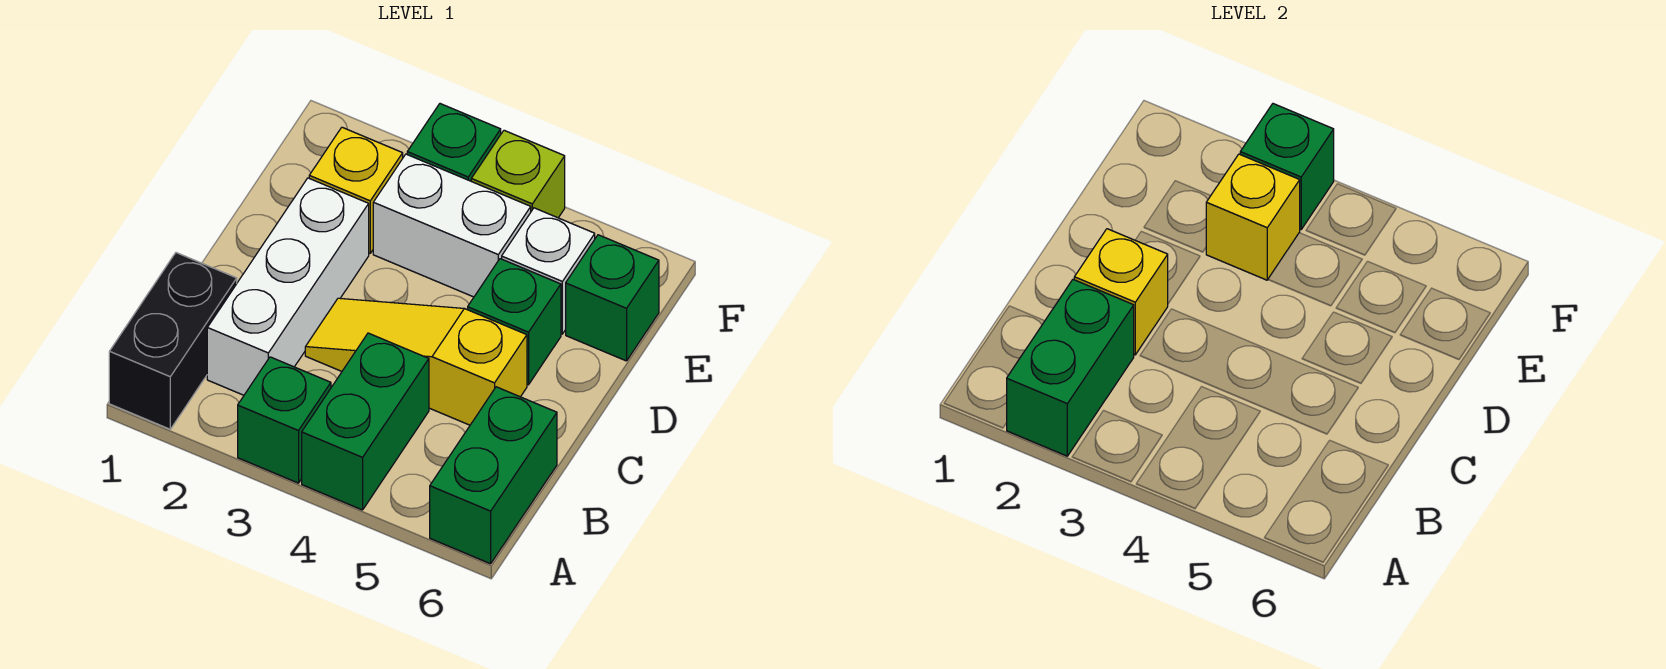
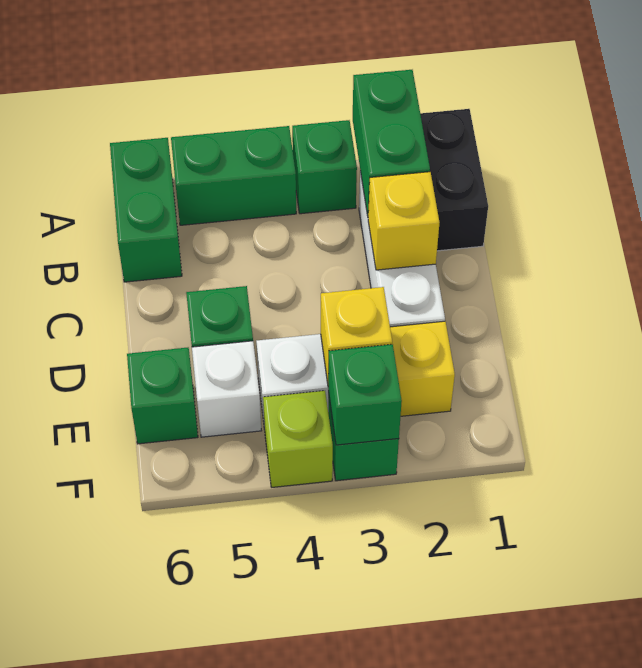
green 1x2 brick [302,333,429,510] -> green 1x2 brick turned to [171,126,296,225]
yellow 1x3 slope [305,298,527,425] -> none

